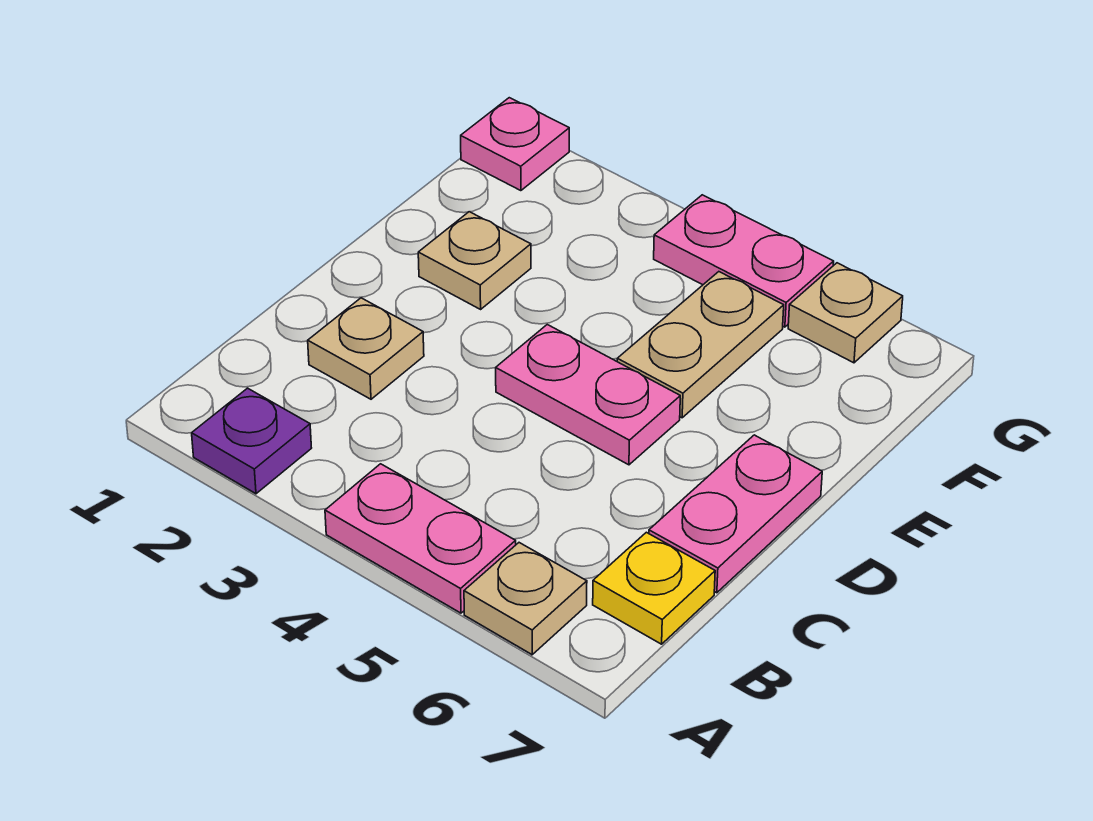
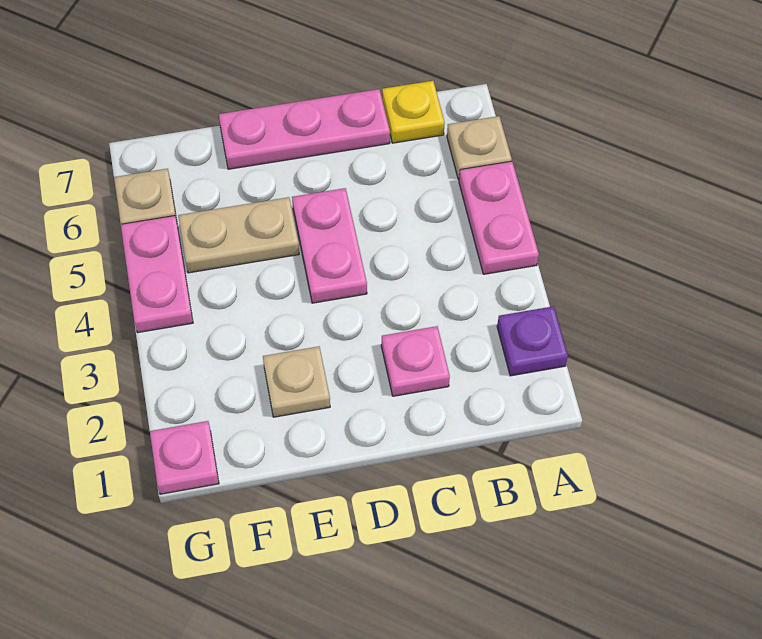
tan 1x1 plate [308,298,424,399] -> pink 1x1 plate [381,326,450,396]
pink 1x2 plate [649,435,822,593] -> pink 1x3 plate [219,89,390,169]

